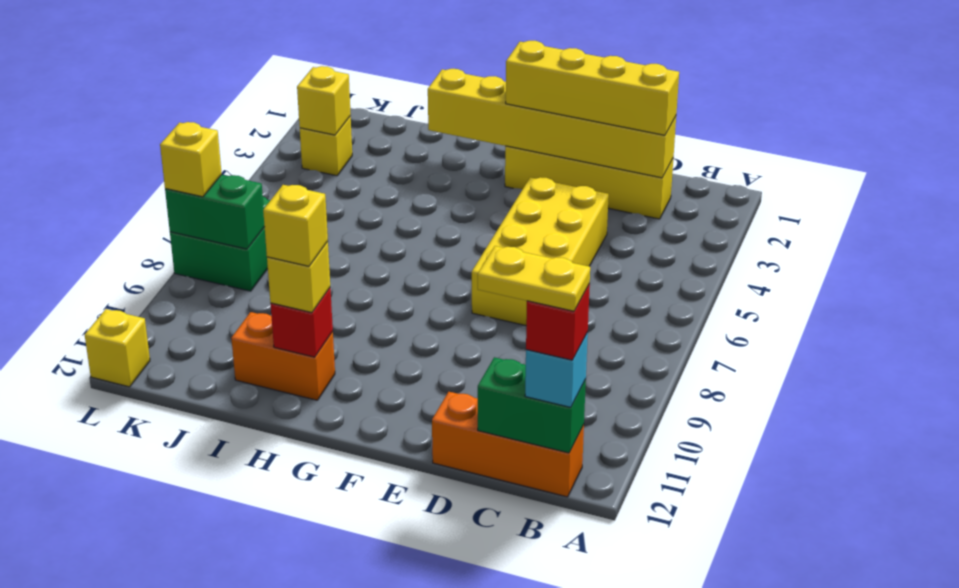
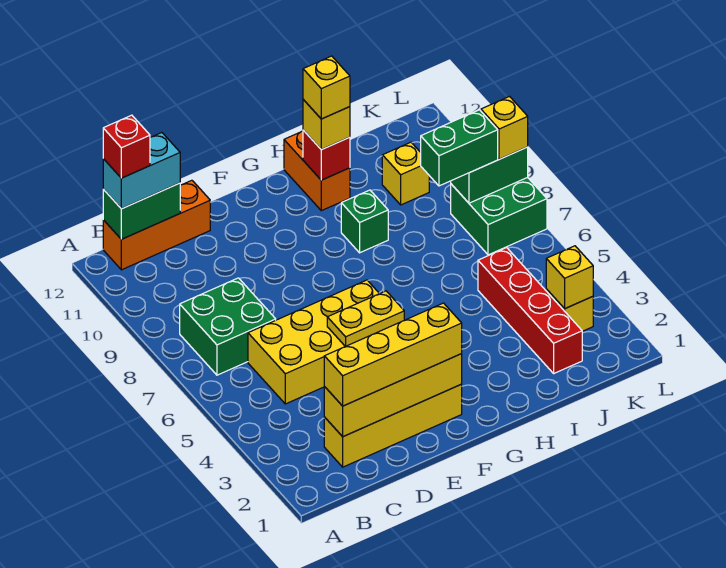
none -> green 2x2 brick [180,278,276,375]
cyan 1x1 brick [525,333,588,407] -> cyan 1x2 brick [103,133,180,209]
yellow 1x2 plate [478,246,590,311] -> yellow 1x2 plate moved to [327,291,404,346]
yellow 1x6 brick [428,69,676,178] -> yellow 1x4 brick [324,354,462,437]
yellow 2x4 brick [472,177,609,325] -> yellow 2x4 brick turned to [248,280,379,404]
none -> green 1x1 brick [341,190,388,253]
orange 1x2 brick [231,312,335,400] -> orange 1x2 brick turned to [284,131,350,211]
none -> red 1x4 brick [478,248,582,373]
none -> green 1x2 brick [421,110,498,186]
yellow 1x1 brick [85,309,150,387] -> yellow 1x1 brick moved to [382,142,429,205]

